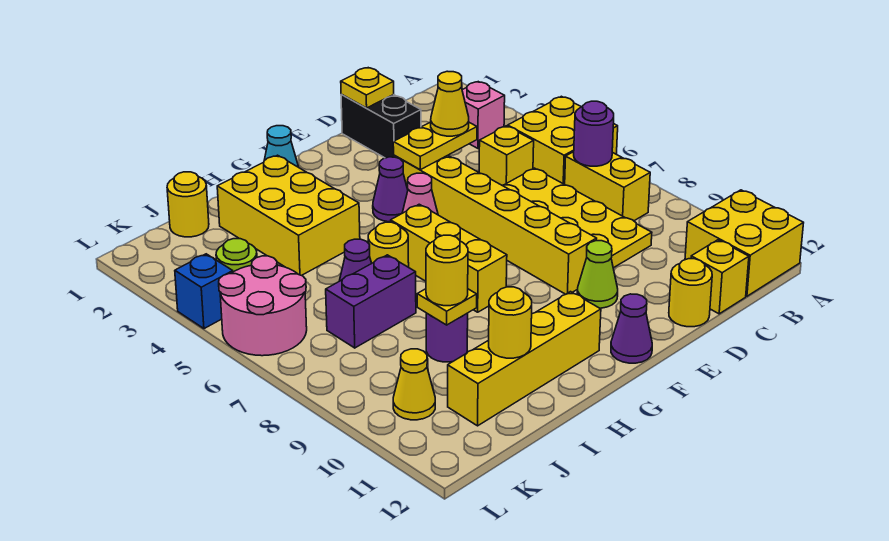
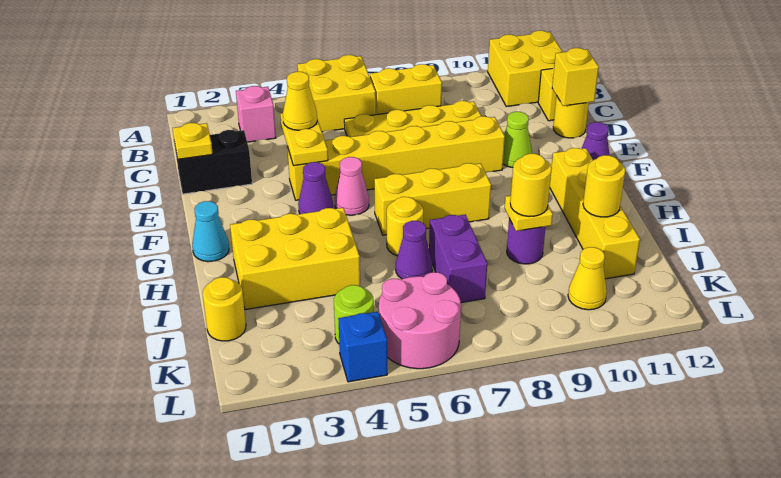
purple 1x1 round brick [574,101,614,166] -> none
yellow 1x1 brick [479,126,534,185] -> yellow 1x1 brick moved to [552,48,599,106]

